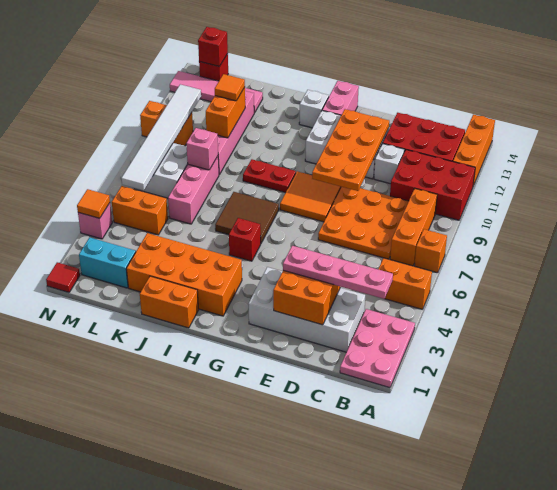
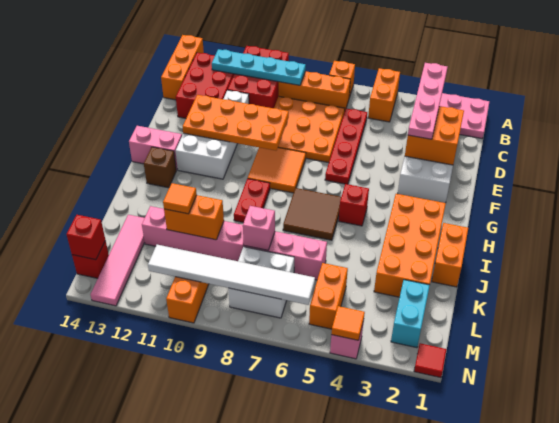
orange 1x3 brick [453,115,495,186] -> orange 1x3 brick turned to [161,35,204,100]
none -> cyan 1x4 plate [212,49,306,85]
none -> red 1x4 plate [325,108,367,184]
white 1x1 brick [299,90,329,128] -> brown 1x1 brick [144,147,176,188]

